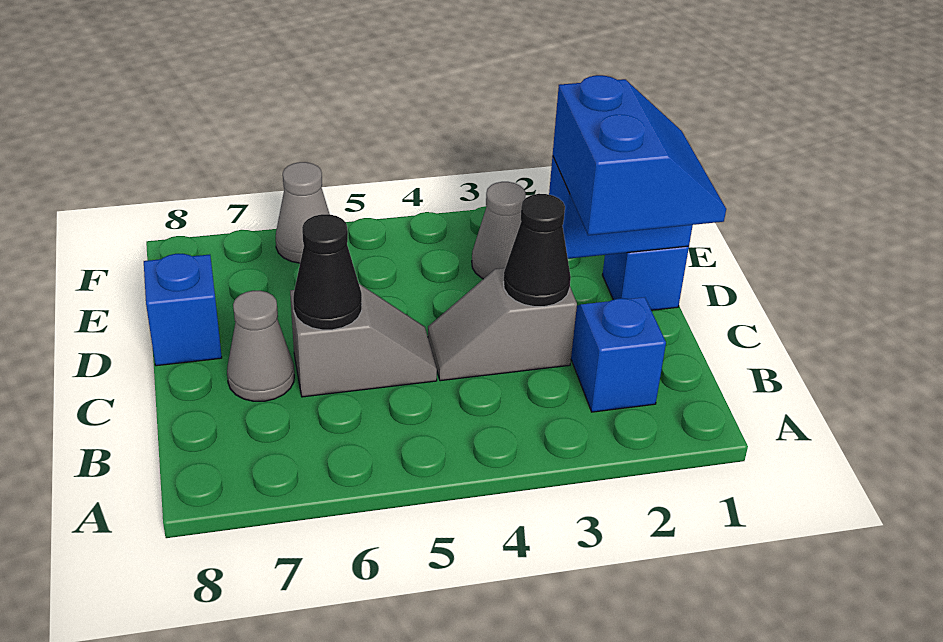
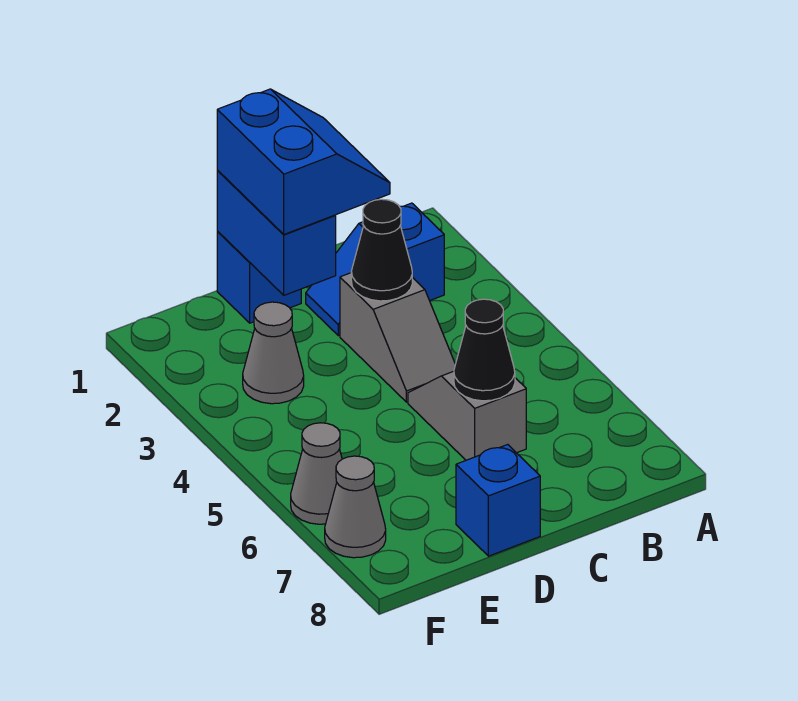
blue 2x2 slope [553,75,726,235] -> blue 2x2 slope turned to [217,89,390,234]
grey 1x1 cone [227,291,294,401] -> grey 1x1 cone moved to [325,456,386,558]

